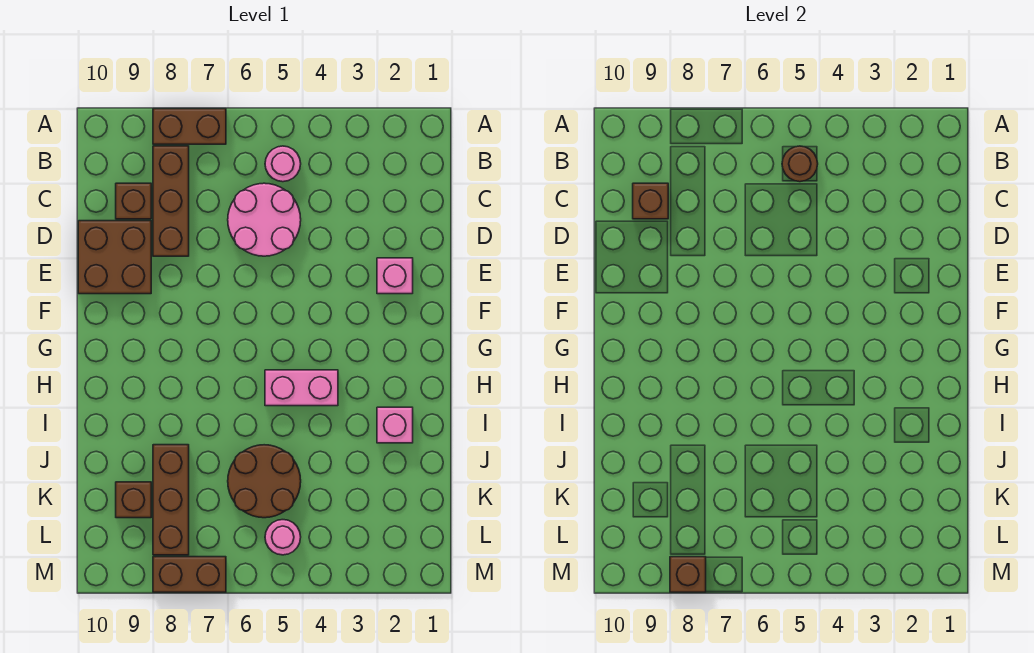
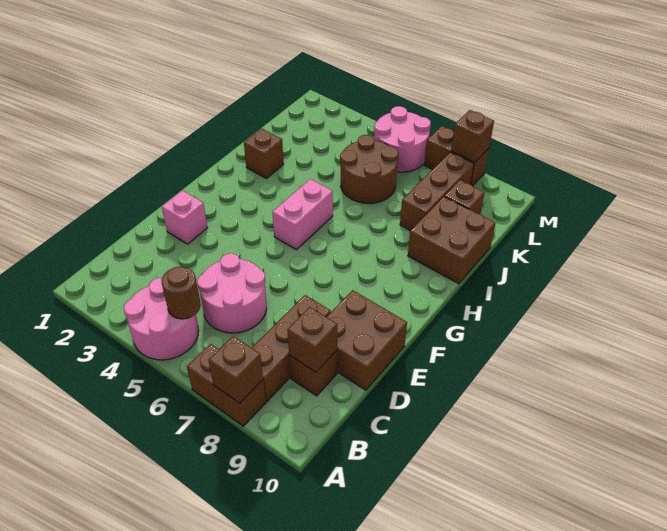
none -> brown 1x1 brick [209,336,263,403]
pink 1x1 round brick [265,146,301,182] -> pink 2x2 round brick [124,278,199,360]
pink 1x2 brick [265,370,338,406] -> pink 1x2 brick turned to [272,179,333,250]
pink 1x1 brick [377,407,413,443] -> brown 1x1 brick [244,128,284,178]
none -> brown 2x2 brick [408,197,495,284]
pink 1x1 round brick [265,520,301,555] -> pink 2x2 round brick [374,106,431,172]

